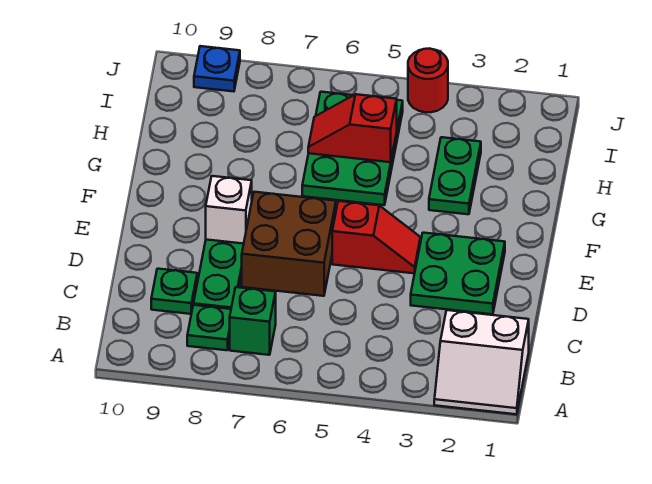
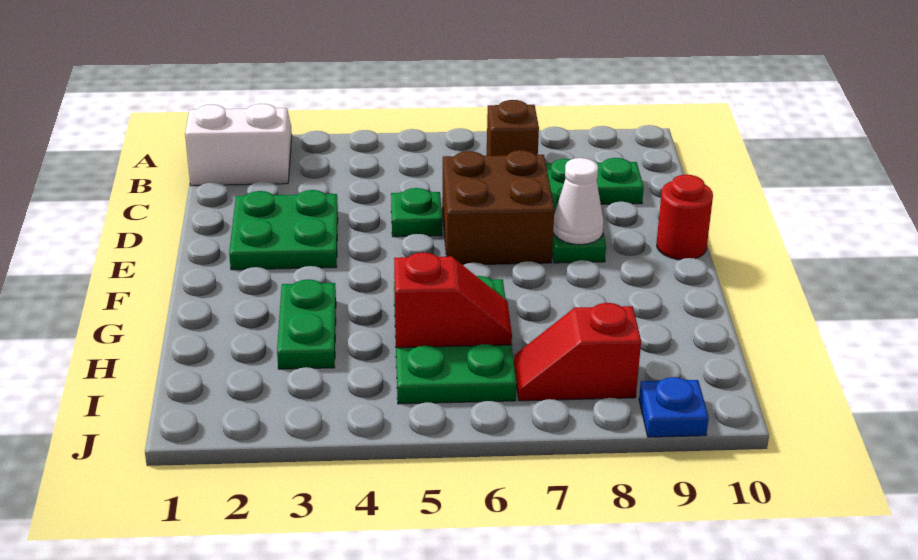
green 1x1 brick [230,287,276,355] -> brown 1x1 brick [487,100,539,156]
green 1x1 plate [187,305,231,350] -> green 1x1 plate moved to [391,188,442,237]
red 1x2 slope [332,201,420,273] -> red 1x2 slope moved to [514,303,641,401]
white 1x1 brick [206,176,252,244] -> white 1x1 cone [553,158,604,245]
red 1x1 round brick [408,48,448,112] -> red 1x1 round brick moved to [657,175,713,260]

